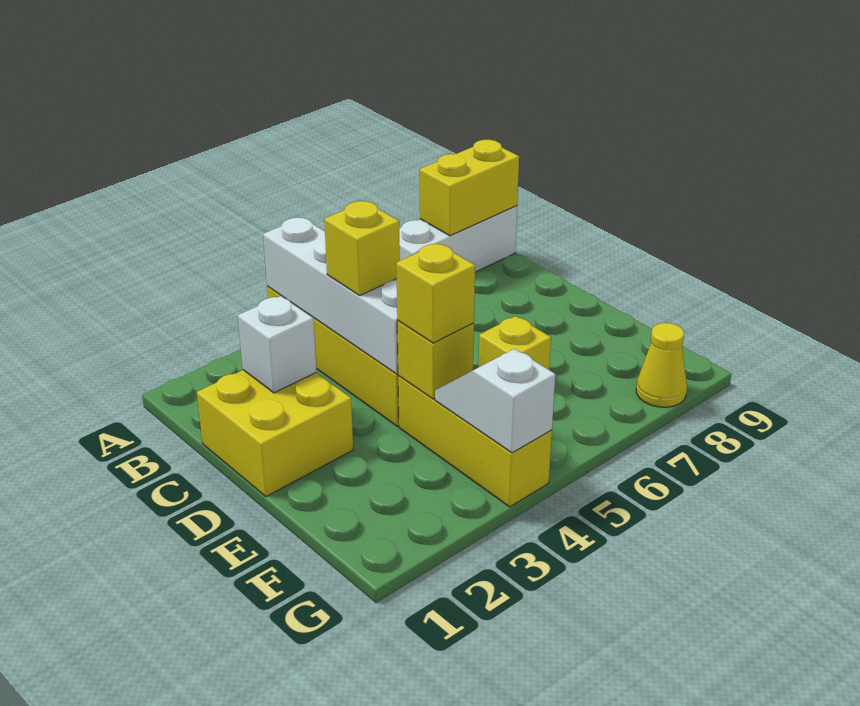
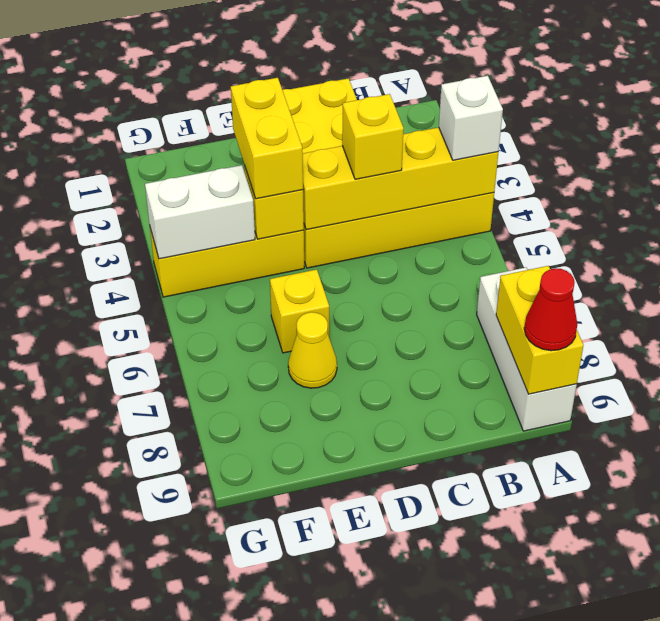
white 1x4 brick [263,217,398,374] -> yellow 1x4 brick [303,127,498,230]
none -> red 1x1 cone [524,268,577,351]
white 1x1 brick [238,296,316,393] -> white 1x1 brick moved to [439,76,503,160]
yellow 1x1 brick [396,244,475,343] -> yellow 1x2 brick [231,78,303,199]
white 1x2 slope [435,349,555,453] -> white 1x2 brick [145,165,255,259]
yellow 1x1 cone [636,323,687,407] -> yellow 1x1 cone moved to [288,312,337,388]

